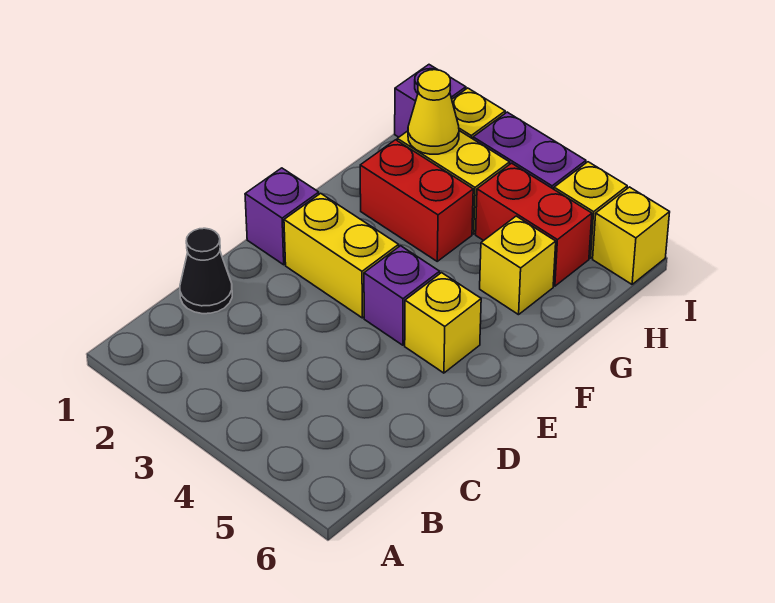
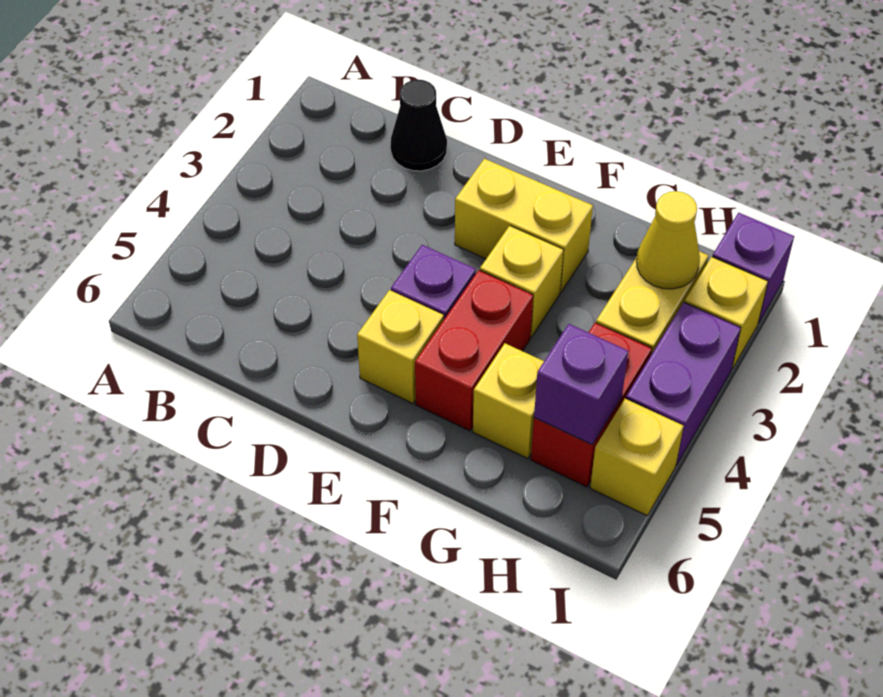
purple 1x1 brick [245,168,319,265] -> purple 1x1 brick moved to [534,324,628,444]
yellow 1x2 brick [284,193,399,318] -> yellow 1x2 brick turned to [455,159,593,292]
red 1x2 brick [360,140,473,261] -> red 1x2 brick moved to [415,270,533,431]
yellow 1x1 brick [593,187,670,284] -> yellow 1x1 brick moved to [480,226,564,337]

